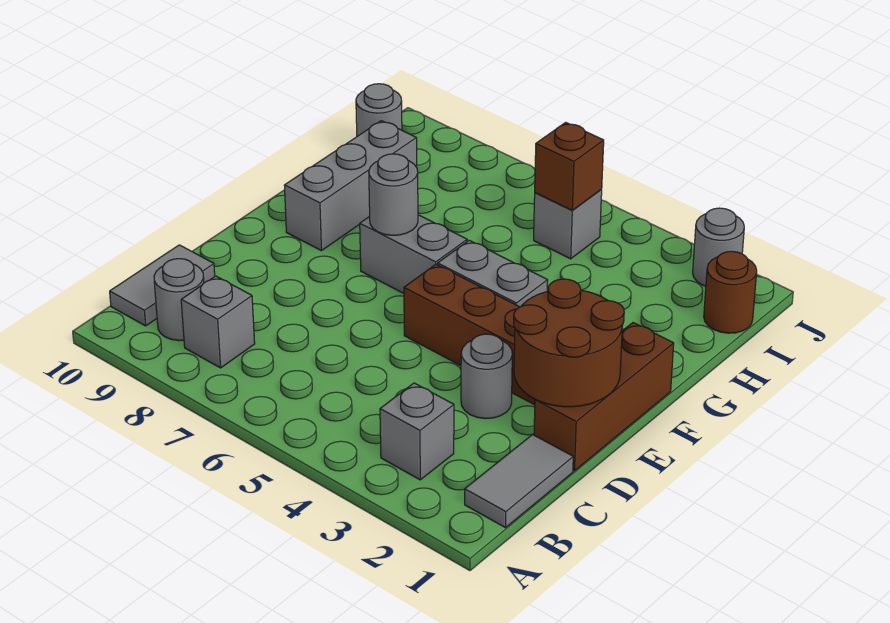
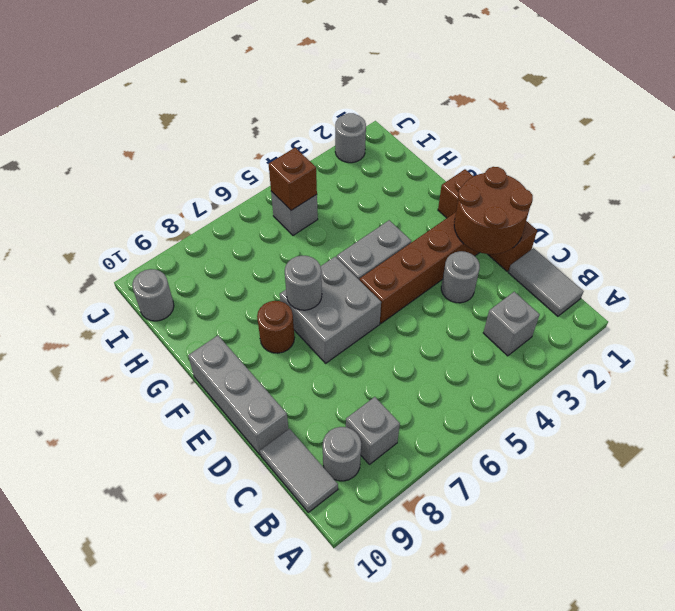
grey 1x2 brick [360,215,467,293] -> grey 2x2 brick [280,257,381,363]
grey 1x3 brick [284,121,417,251] -> grey 1x3 brick moved to [188,335,288,455]
brown 1x1 round brick [704,251,757,333] -> brown 1x1 round brick moved to [257,301,295,353]

